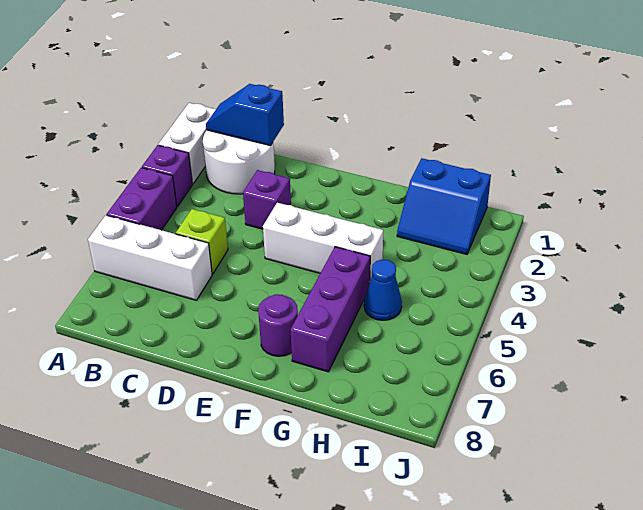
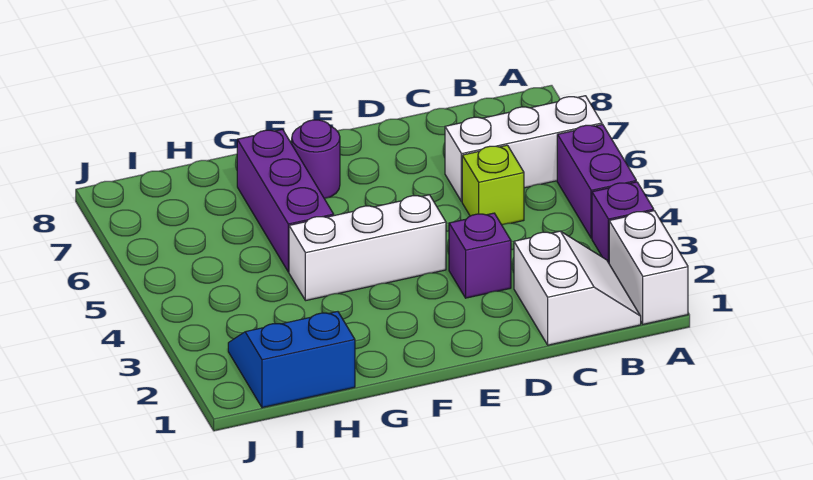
white 2x2 round brick [203,130,275,194] -> white 2x2 slope [514,231,641,345]
blue 1x2 slope [206,84,284,146] -> none
blue 1x1 cone [364,260,402,320] -> none

